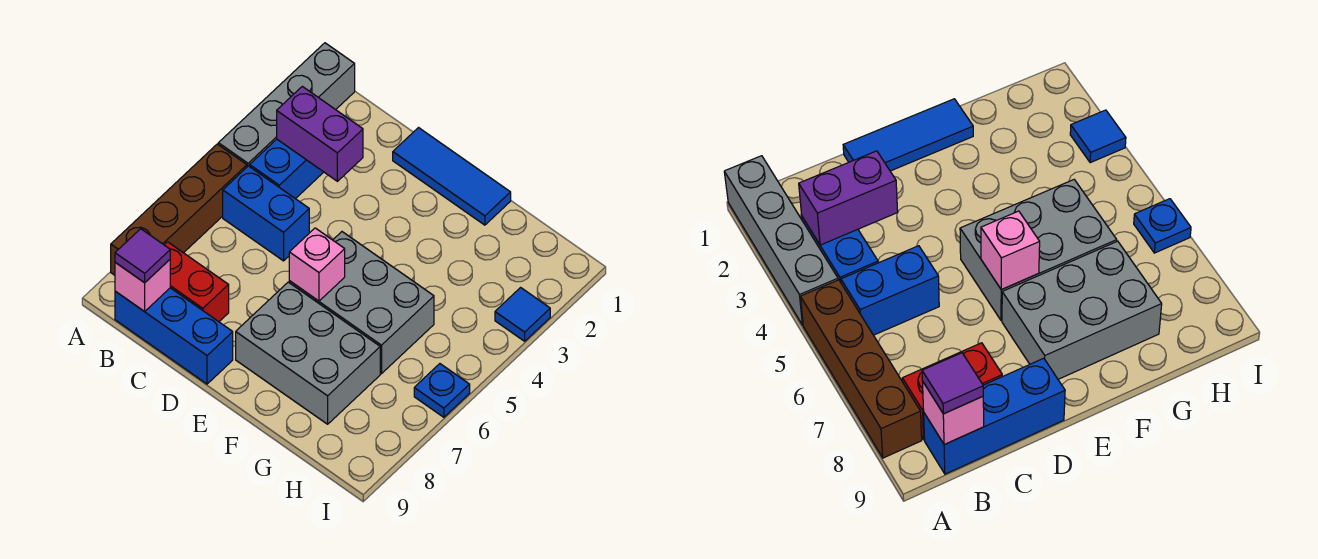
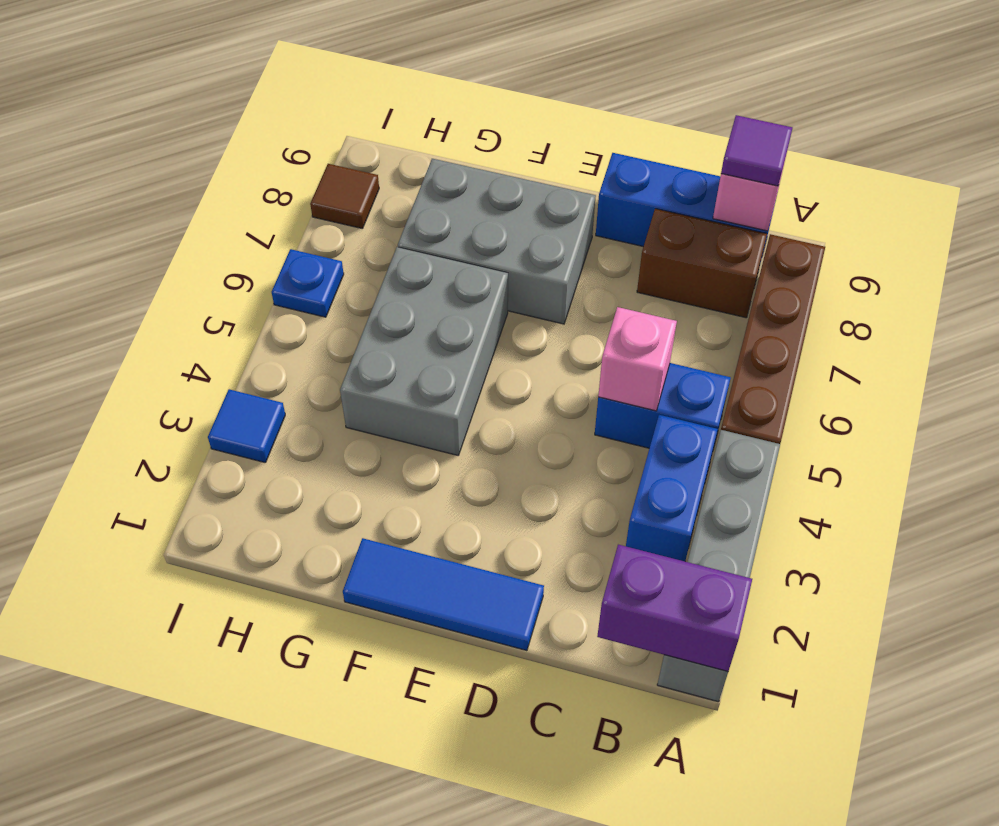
purple 1x2 brick [277,86,363,181] -> purple 1x2 brick moved to [597,545,752,671]
red 1x2 brick [165,242,229,322] -> brown 1x2 brick [637,209,767,318]
grey 2x3 brick [289,232,434,374] -> grey 2x3 brick turned to [340,247,508,455]
pink 1x1 brick [289,228,345,301] -> pink 1x1 brick moved to [598,307,677,411]
none -> brown 1x1 tile [310,164,379,229]

